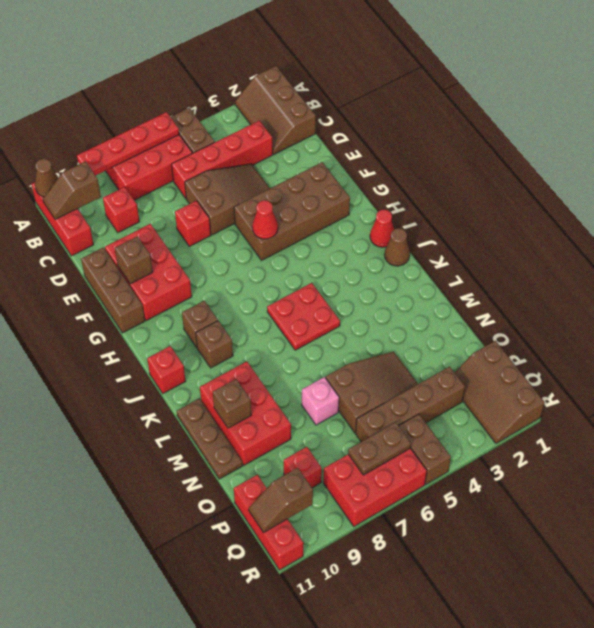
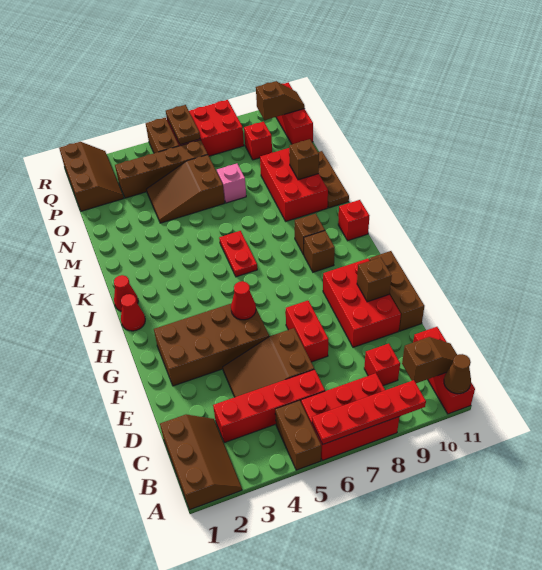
red 1x1 brick [175,201,211,246] -> red 1x2 brick [286,301,329,362]
brown 1x1 cone [384,228,410,266] -> red 1x1 cone [114,275,138,311]
red 2x2 plate [267,283,340,350] -> red 1x2 plate [219,231,257,277]
brown 1x2 plate [348,422,411,475] -> brown 1x2 plate turned to [166,105,200,145]

